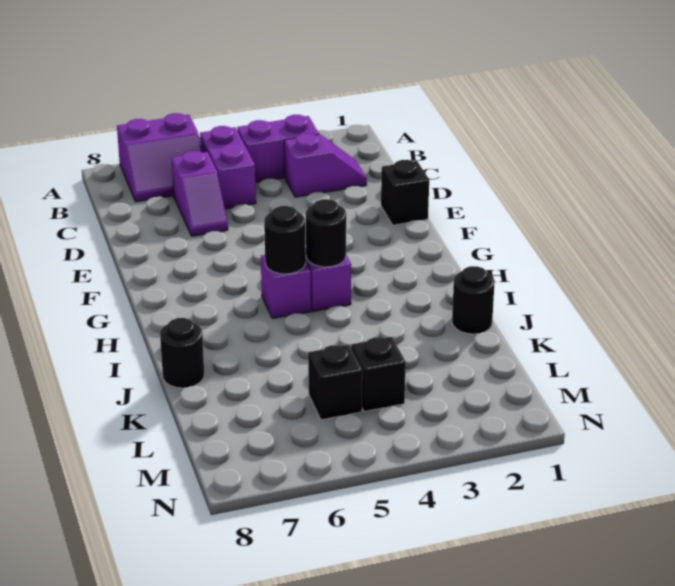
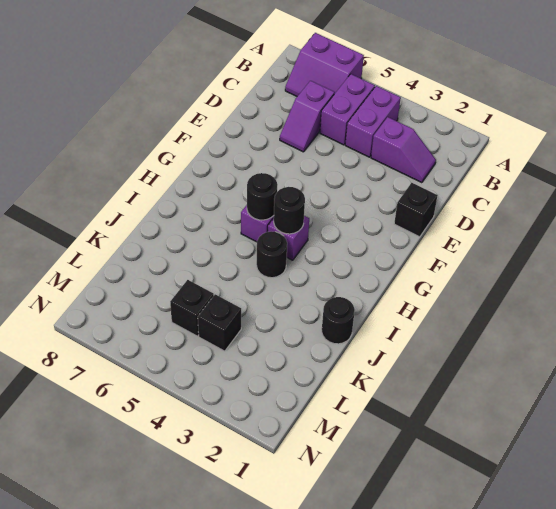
purple 1x2 brick [237,115,319,183] -> purple 1x2 brick turned to [345,86,401,157]
black 1x1 round brick [160,318,204,388] -> black 1x1 round brick moved to [257,231,287,278]

